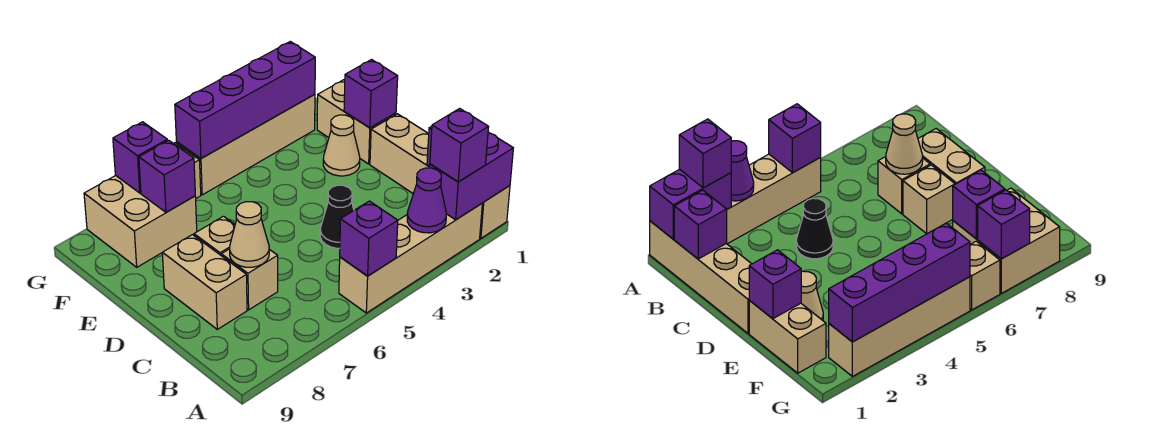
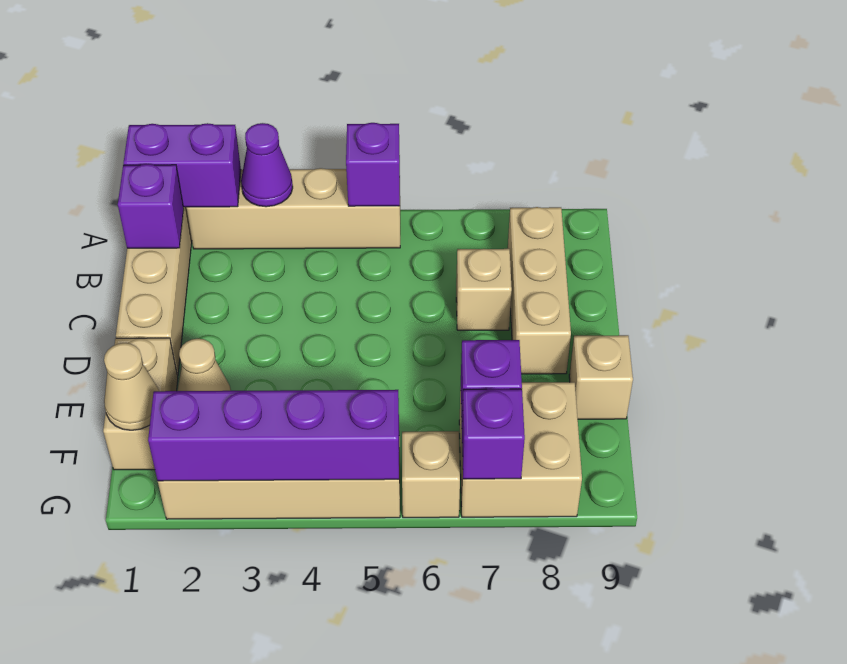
purple 1x1 brick [430,109,488,182] -> none
black 1x1 cone [320,185,354,248] -> none
tan 1x1 cone [230,202,269,267] -> tan 1x1 cone moved to [104,343,159,430]
tan 1x2 brick [162,235,247,329] -> tan 1x3 brick [508,207,571,374]
tan 1x1 brick [194,216,235,255] -> tan 1x1 brick moved to [569,335,633,419]
purple 1x1 brick [344,60,398,128] -> none

